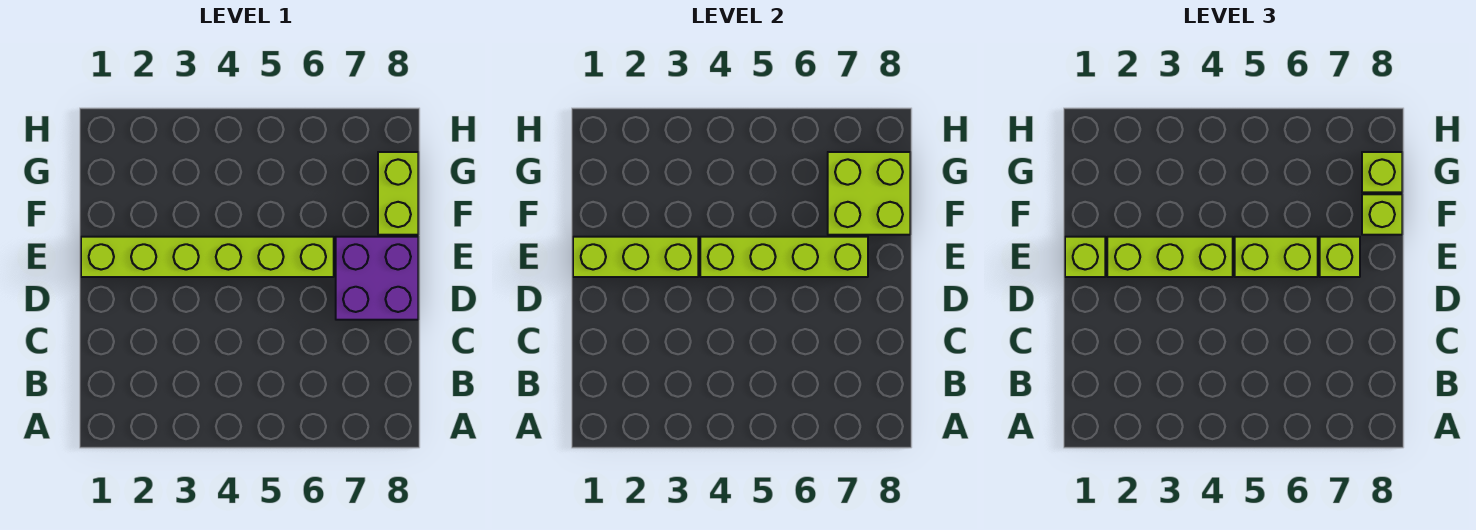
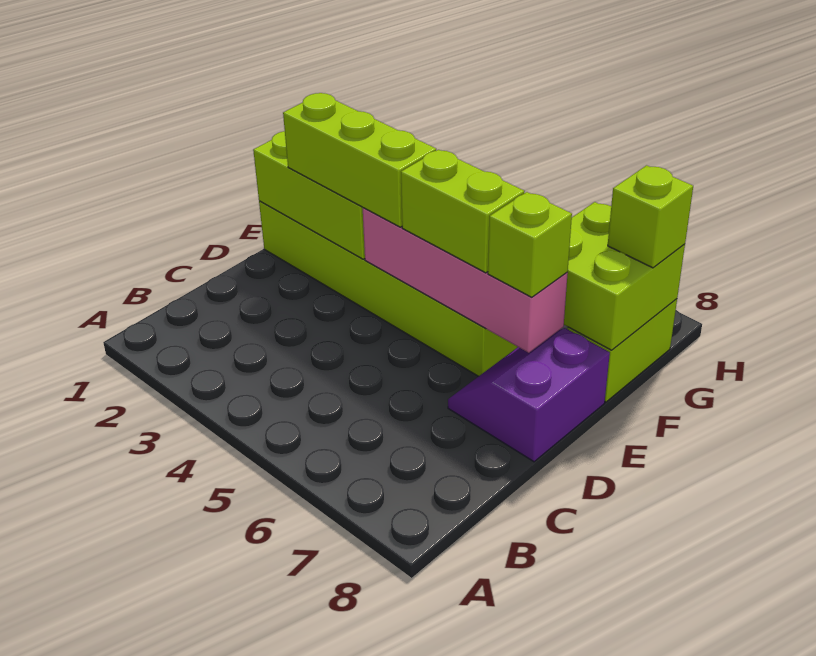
purple 2x2 brick [336,237,418,320] -> purple 2x2 slope [448,328,610,462]
lime 1x1 brick [1065,237,1105,277] -> none
lime 1x4 brick [700,237,868,277] -> pink 1x4 brick [363,208,568,353]
lime 1x1 brick [1362,194,1402,235] -> none

